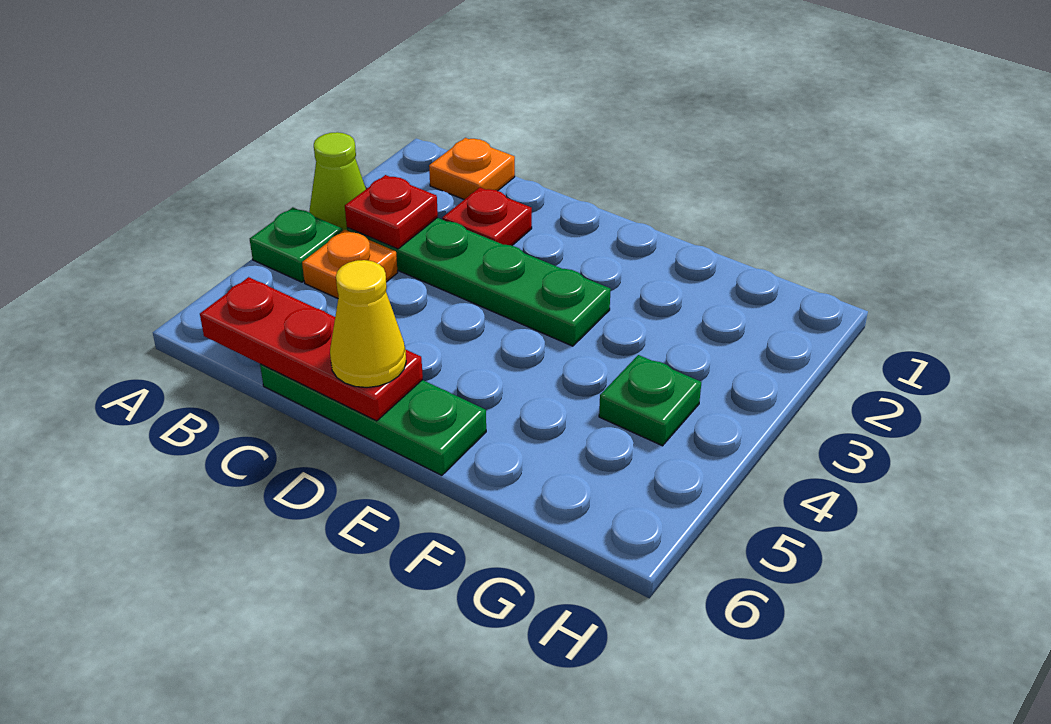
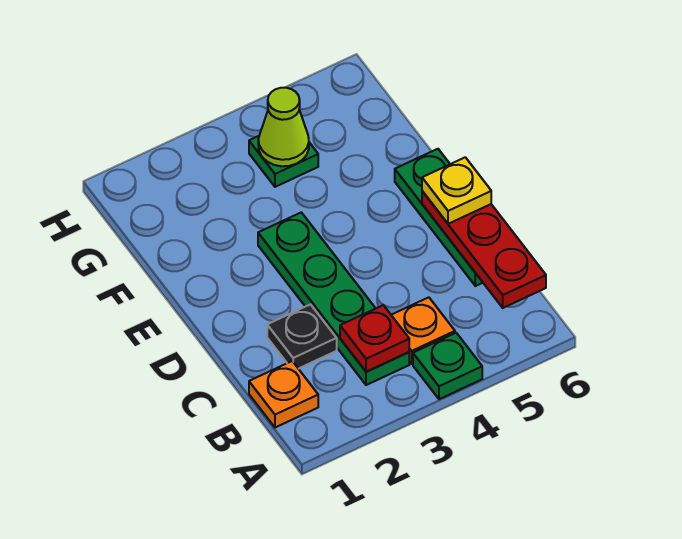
lime 1x1 cone [309,132,366,231] -> lime 1x1 cone moved to [258,88,309,166]
red 1x1 plate [442,187,532,246] -> black 1x1 plate [267,304,337,369]
yellow 1x1 cone [330,260,406,387] -> yellow 1x1 plate [422,157,491,224]

